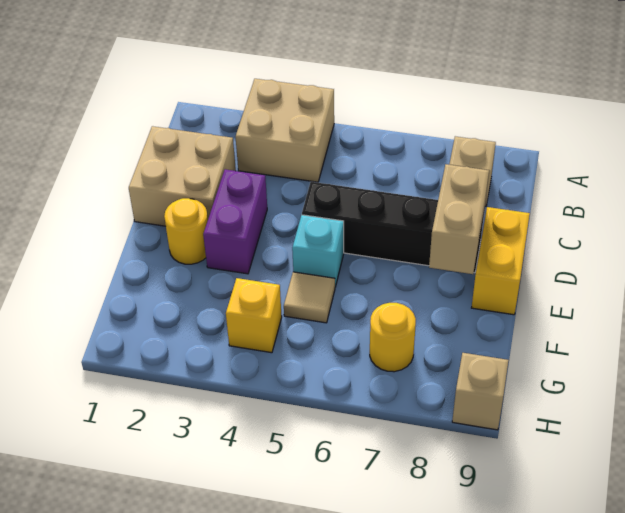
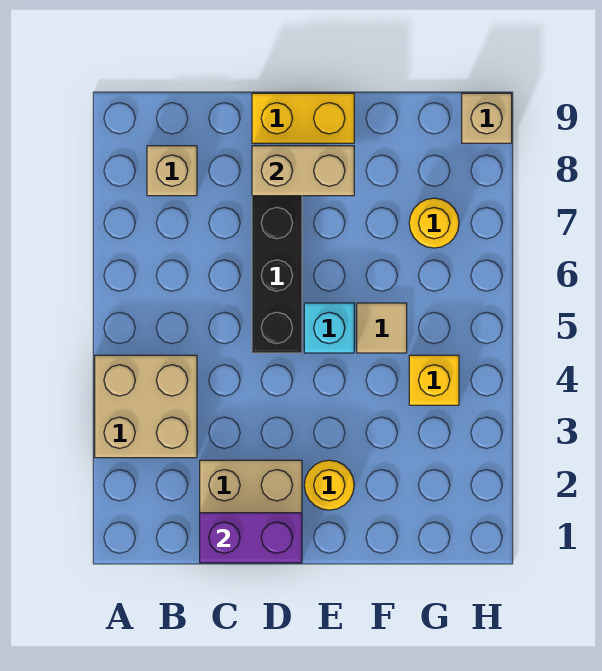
purple 1x2 brick [203,169,267,274] -> purple 1x2 brick moved to [200,513,302,563]

